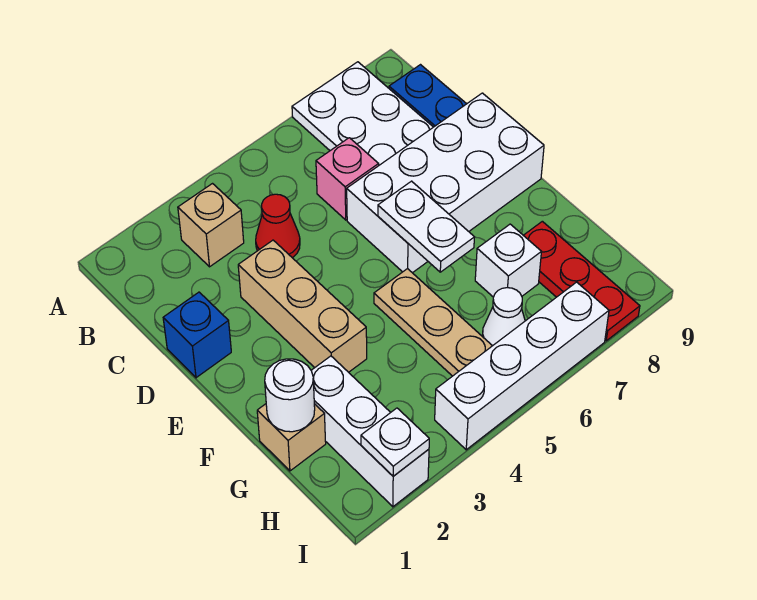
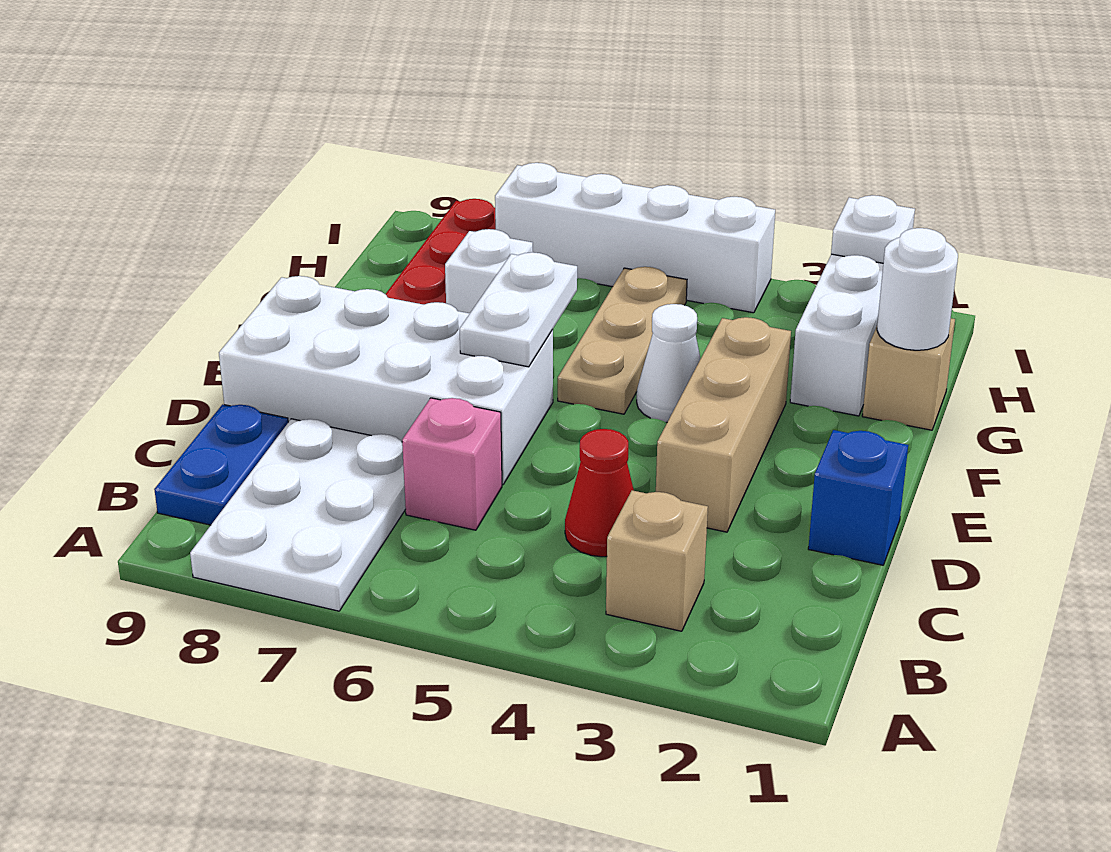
white 1x1 cone [483,288,525,346] -> white 1x1 cone moved to [637,304,701,422]

